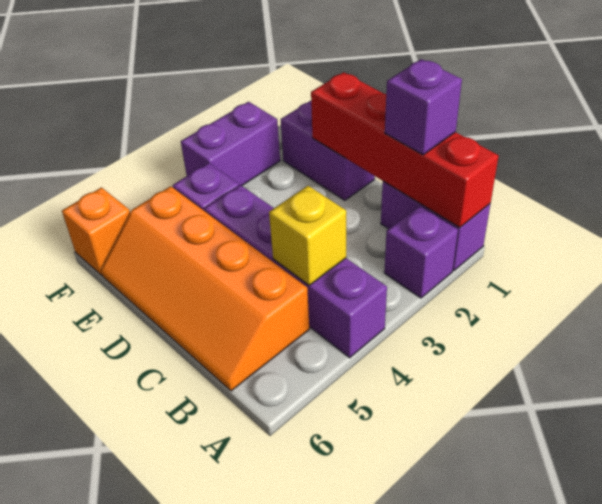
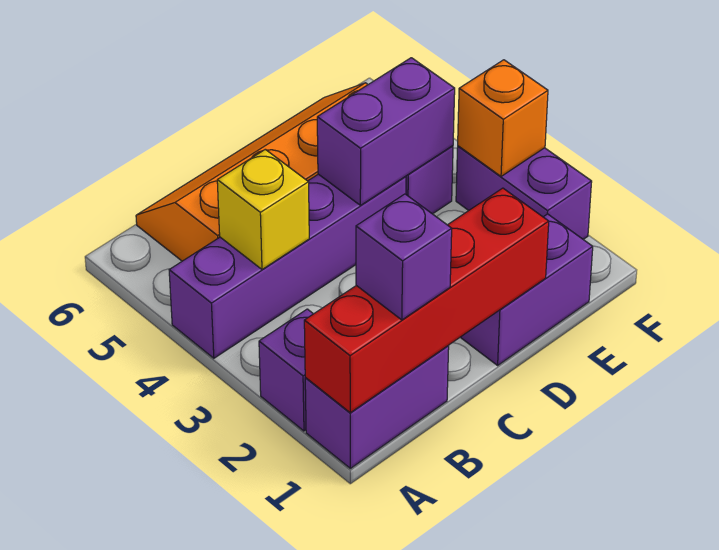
none -> purple 1x2 brick [317,58,455,205]
orange 1x1 brick [62,187,130,275] -> orange 1x1 brick moved to [458,60,548,176]

